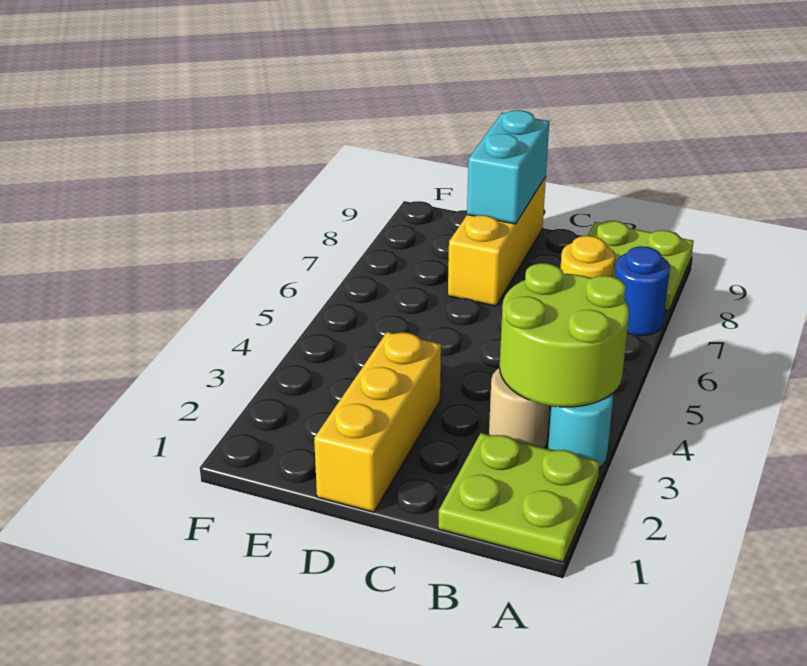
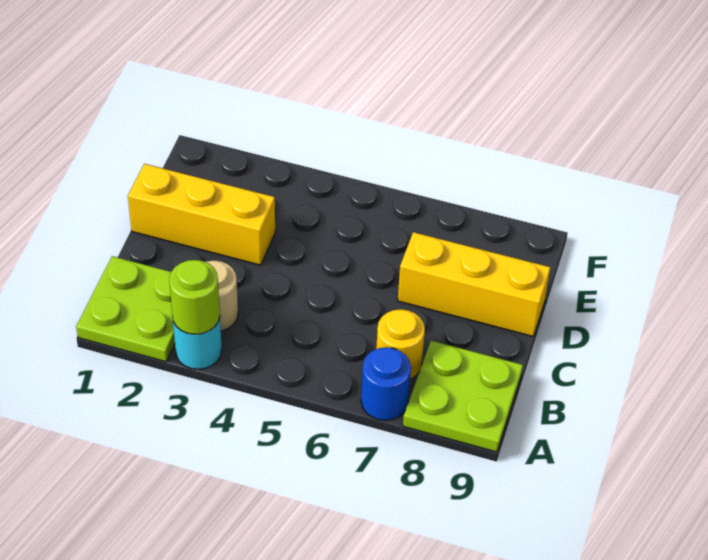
lime 2x2 round brick [500,263,629,407] -> lime 1x1 round brick [169,260,220,334]
cyan 1x2 brick [467,110,549,224] -> none

